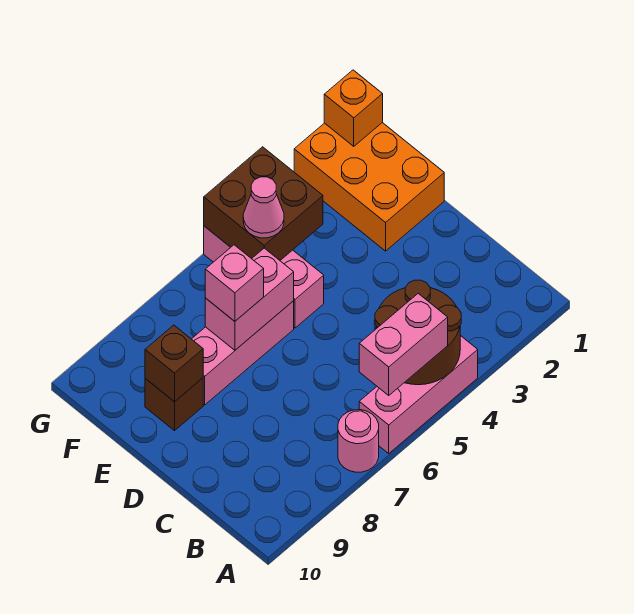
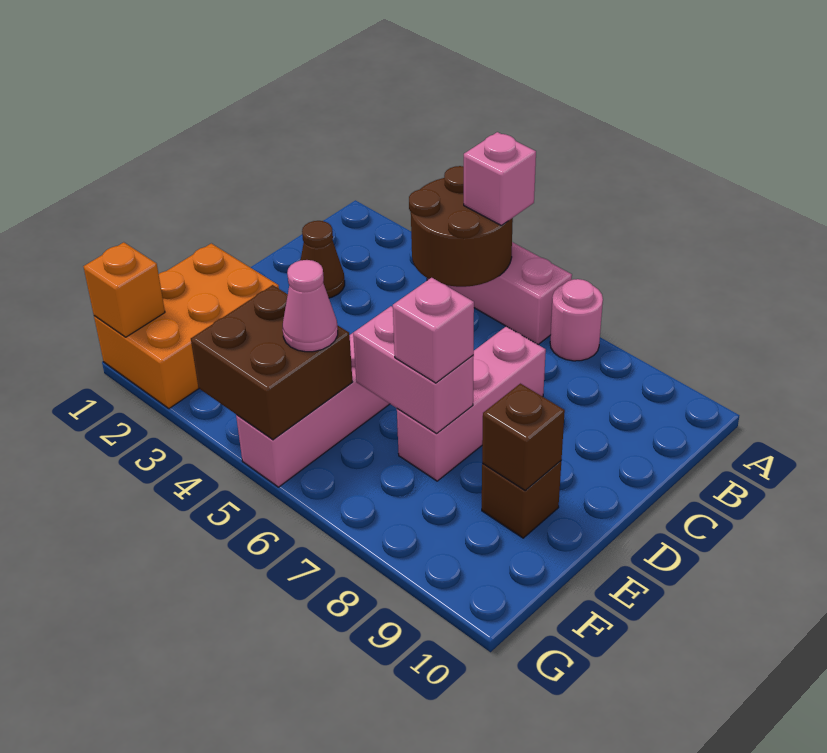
pink 1x2 brick [359,294,448,395] -> pink 1x1 brick [464,132,536,226]
none -> brown 1x1 cone [301,221,345,298]
pink 1x3 brick [192,301,294,405] -> pink 1x3 brick turned to [397,326,546,481]

